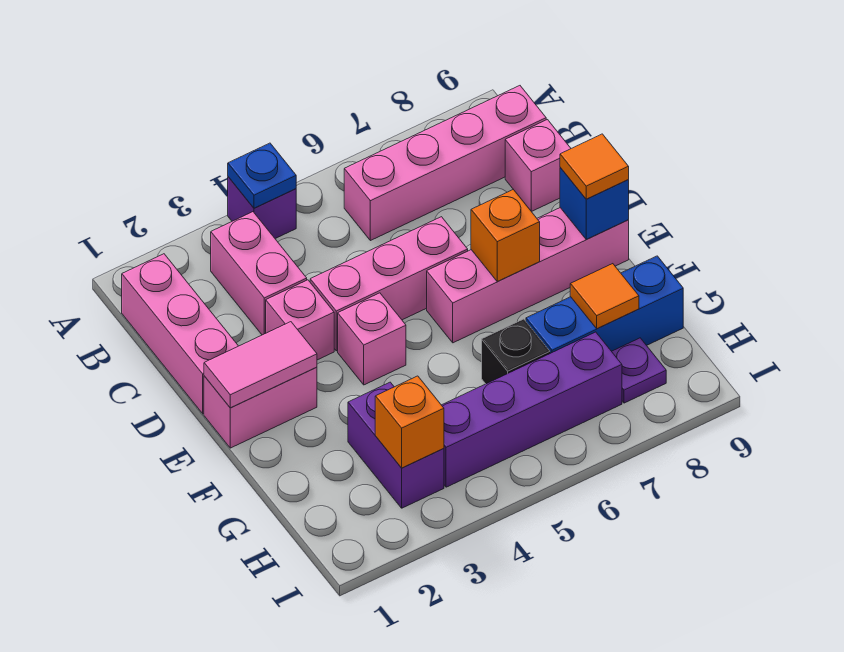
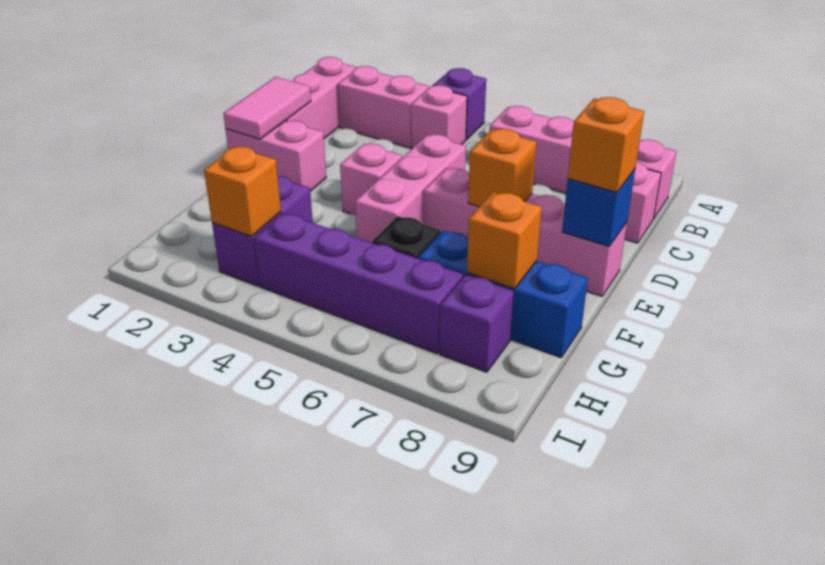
blue 1x1 plate [228,143,296,208] -> none
pink 1x2 brick [211,212,307,335] -> pink 1x2 brick turned to [338,66,429,148]
pink 1x1 brick [266,280,334,360] -> pink 1x1 brick moved to [411,85,467,148]
pink 1x3 brick [310,217,468,351] -> pink 1x3 brick turned to [355,135,466,243]
pink 1x2 tile [204,322,317,408] -> pink 1x2 tile turned to [223,77,311,139]
orange 1x1 tile [560,134,629,199] -> orange 1x1 brick [568,97,644,192]
orange 1x1 tile [570,264,639,329] -> orange 1x1 brick [467,192,542,289]
purple 1x1 plate [612,338,666,403] -> purple 1x1 brick [440,275,514,372]

